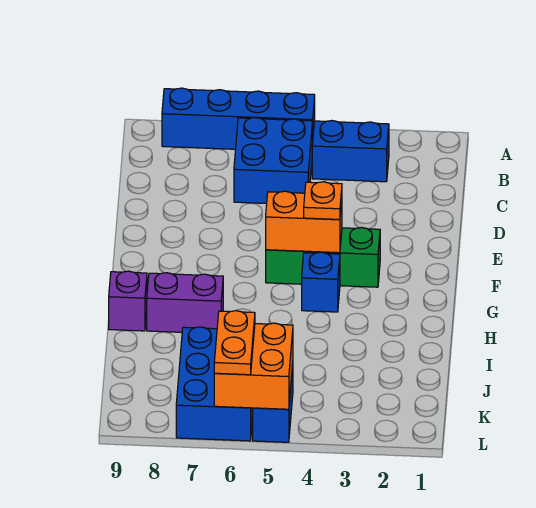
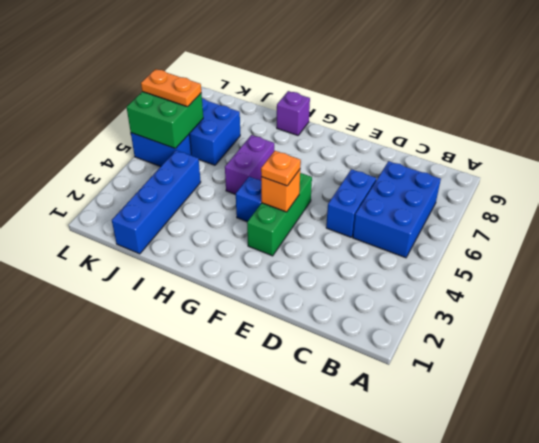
blue 1x4 brick [162,88,315,149] -> blue 1x4 brick moved to [112,150,201,254]
blue 1x2 brick [312,121,389,182] -> blue 1x2 brick moved to [326,169,376,237]
blue 2x2 brick [234,117,313,203] -> blue 2x3 brick [353,161,441,258]
orange 1x2 brick [266,191,342,253] -> orange 1x1 brick [261,170,300,212]
purple 1x2 brick [147,273,223,332] -> purple 1x2 brick moved to [225,135,274,194]
orange 2x2 brick [214,323,293,409] -> green 2x2 brick [127,92,203,149]

